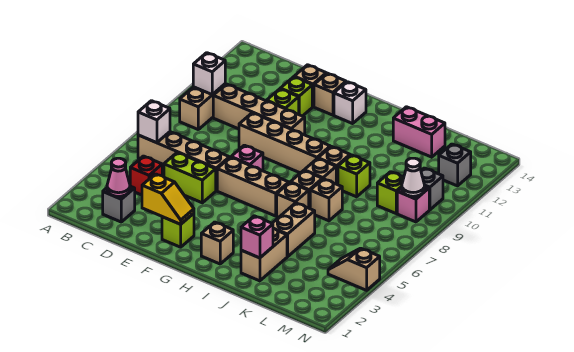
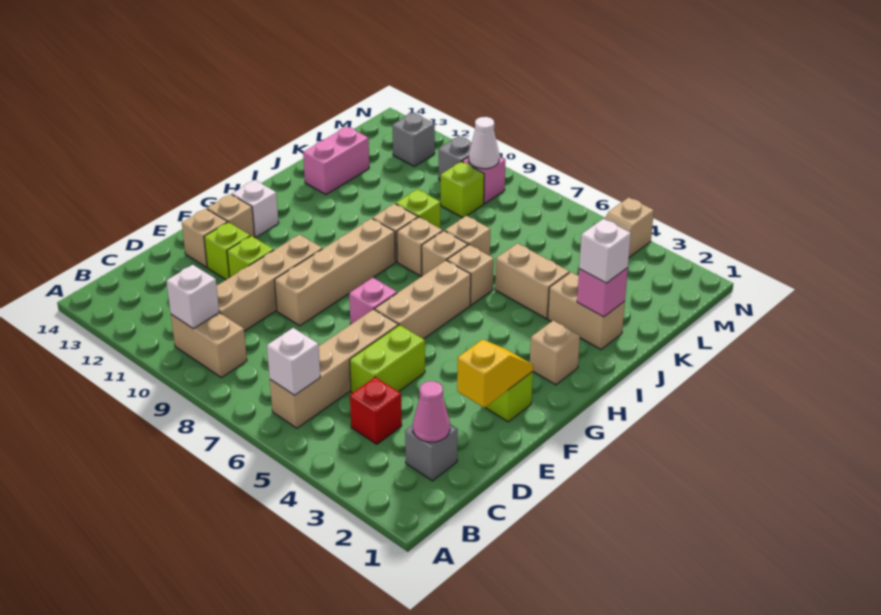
none -> white 1x1 brick [579,219,631,283]

